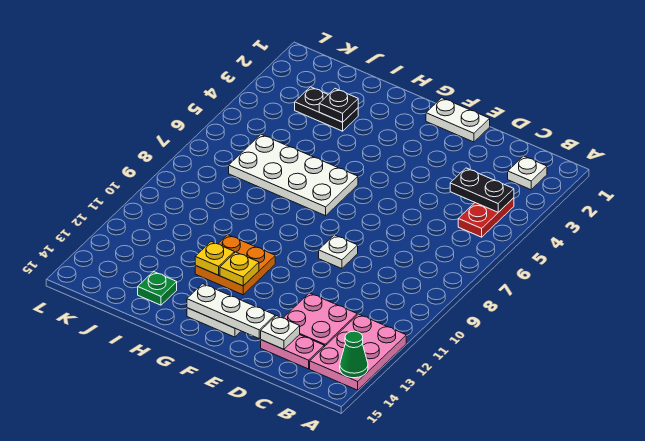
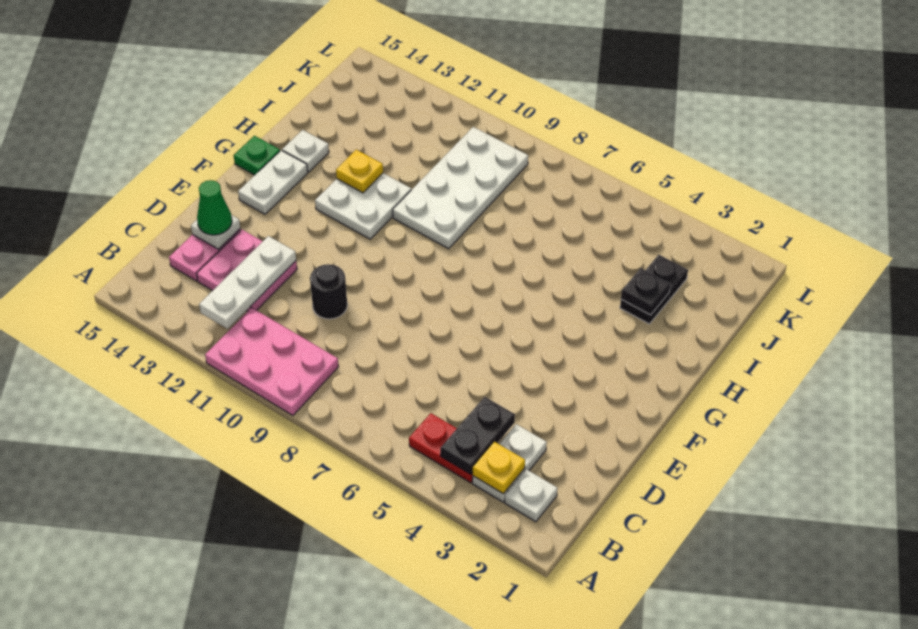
pink 2x3 plate [310,314,406,390] -> pink 2x3 plate moved to [205,308,339,416]
green 1x1 cone [340,331,368,378] -> green 1x1 cone moved to [197,180,232,235]
none -> black 1x1 round brick [310,264,347,319]
white 1x2 plate [426,98,490,142] -> white 1x2 plate moved to [472,424,547,502]
white 1x1 plate [319,235,358,269] -> white 1x1 plate moved to [282,130,329,172]
white 1x3 plate [187,284,275,338] -> white 1x3 plate moved to [199,236,296,329]
white 2x4 plate [229,135,358,216] -> white 2x4 plate moved to [393,127,528,249]
orange 2x2 plate [195,235,275,295] -> white 2x2 plate [315,173,411,239]
yellow 1x1 plate [220,252,259,286] -> yellow 1x1 plate moved to [473,442,525,494]
green 1x1 plate [138,271,177,305] -> green 1x1 plate moved to [234,136,280,175]

